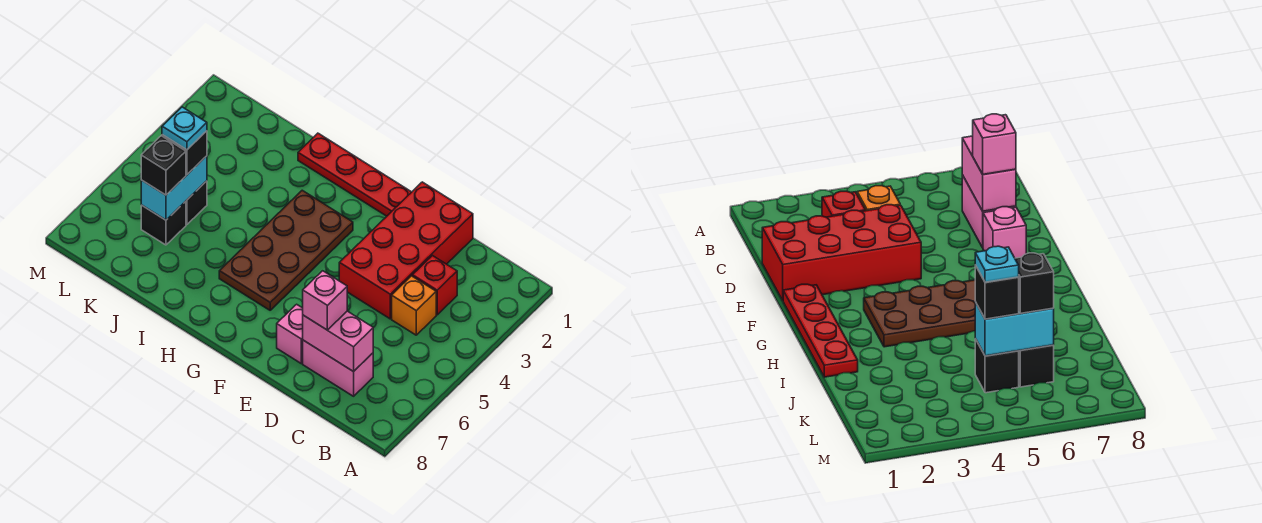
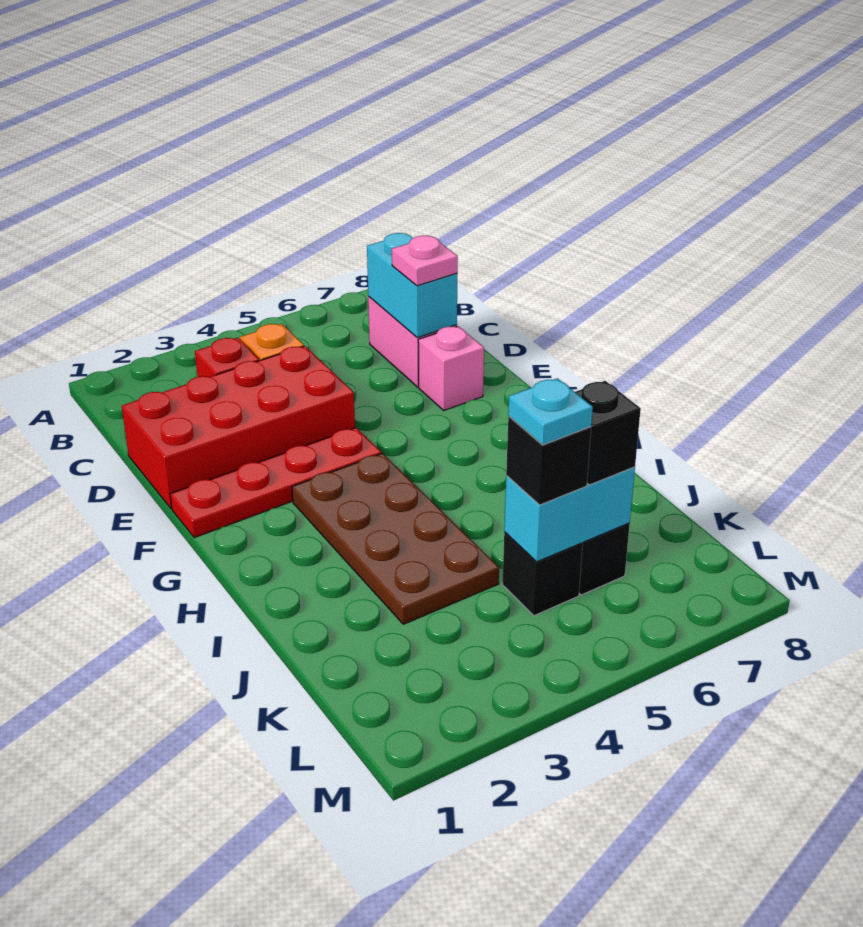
pink 1x2 brick [303,311,373,372] -> cyan 1x2 brick [367,233,457,338]
pink 1x1 brick [303,271,347,330] -> pink 1x1 plate [392,236,458,286]
red 1x4 plate [298,133,411,216] -> red 1x4 plate turned to [170,428,381,538]
brown 2x4 plate [219,190,353,310] -> brown 2x4 plate turned to [292,453,499,624]

